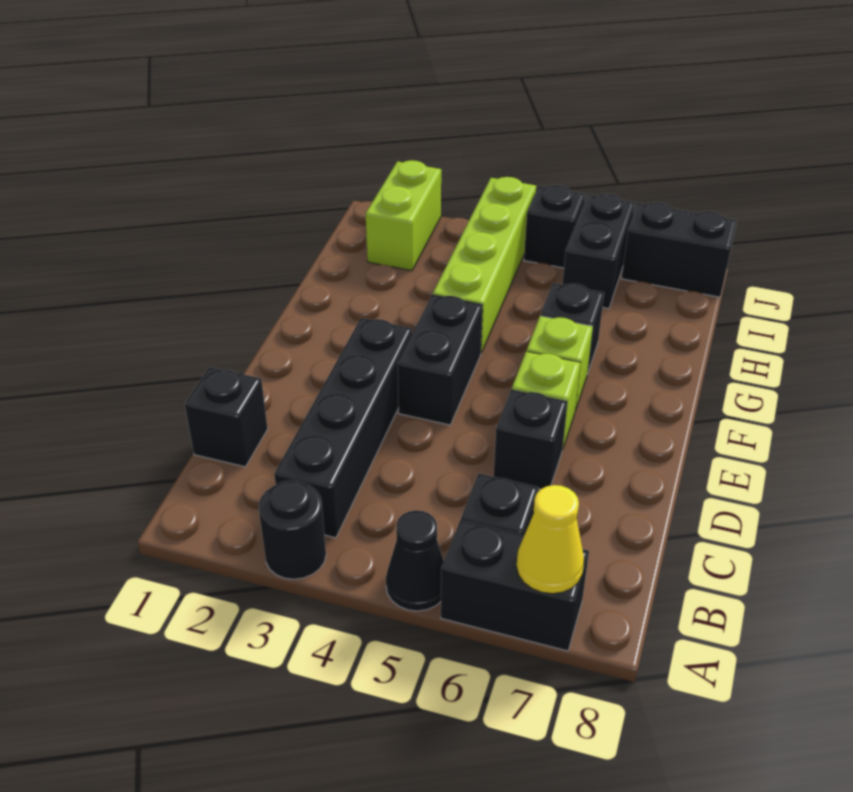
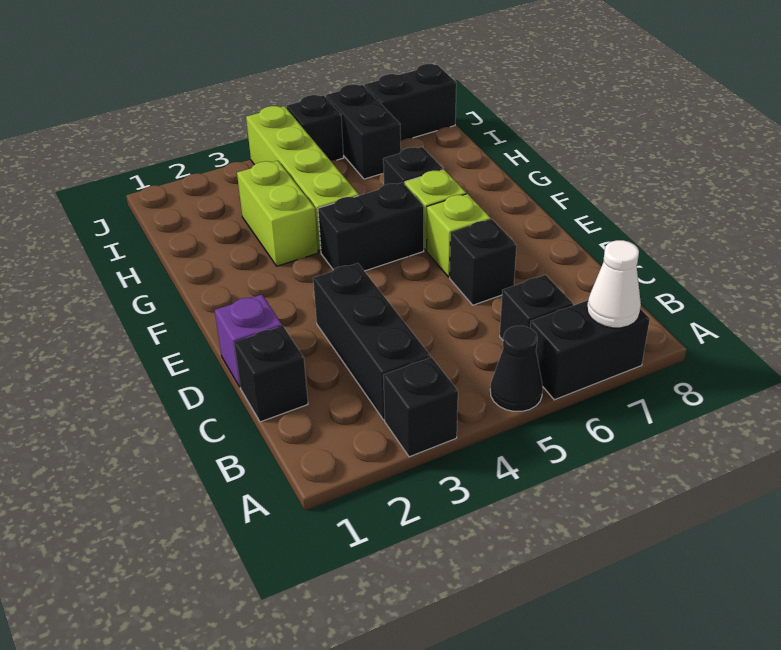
black 1x1 round brick [258,480,326,579] -> black 1x1 brick [383,357,458,457]
yellow 1x1 cone [517,485,584,594] -> white 1x1 cone [587,240,641,328]
black 1x4 brick [274,318,412,538] -> black 1x3 brick [313,263,430,420]
none -> purple 1x1 brick [215,295,282,387]
black 1x2 brick [398,295,483,425] -> black 1x2 brick turned to [318,182,424,271]
lime 1x2 brick [366,160,441,271] -> lime 1x2 brick moved to [237,161,318,266]

